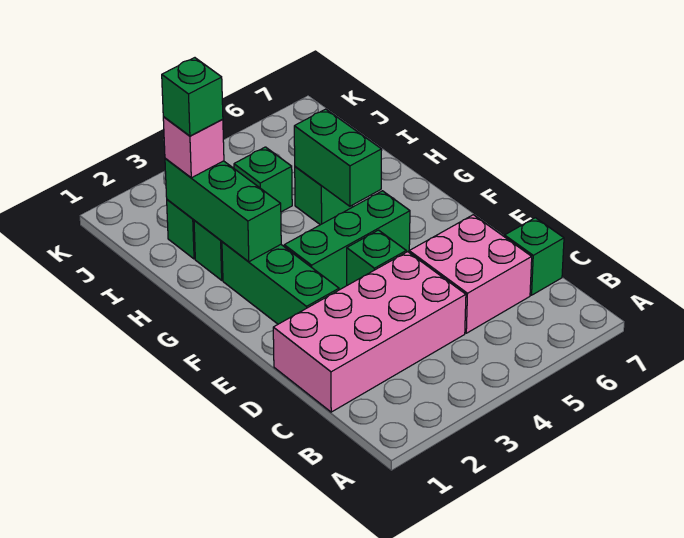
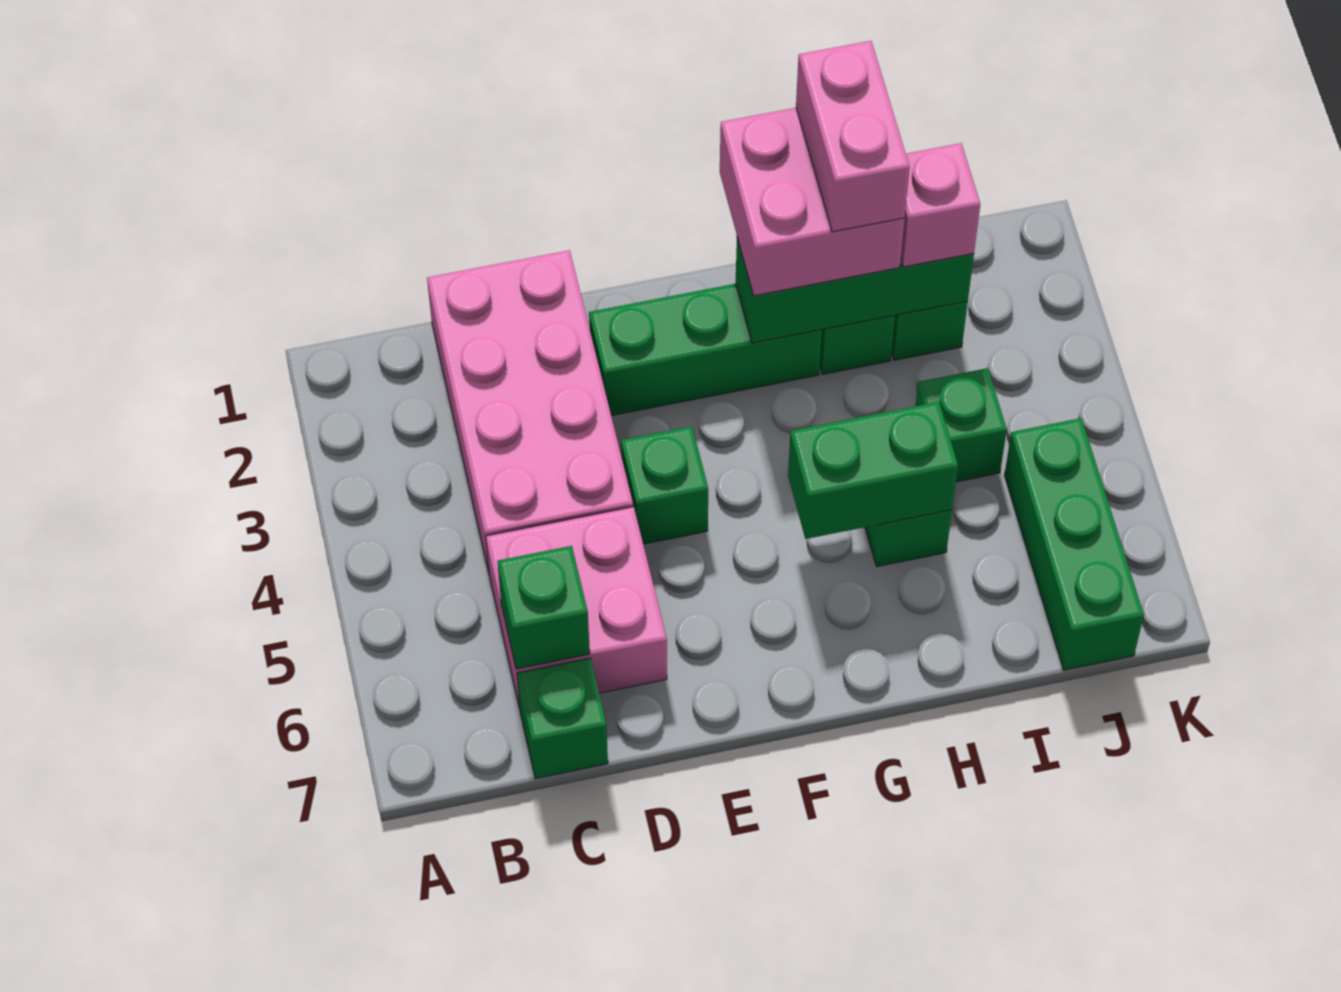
green 1x3 brick [284,191,410,290] -> green 1x3 brick moved to [1004,418,1144,670]
none -> pink 2x2 brick [720,108,904,296]
none -> pink 1x2 brick [796,41,910,232]
green 1x1 brick [162,58,223,136] -> green 1x1 brick moved to [497,546,590,669]

